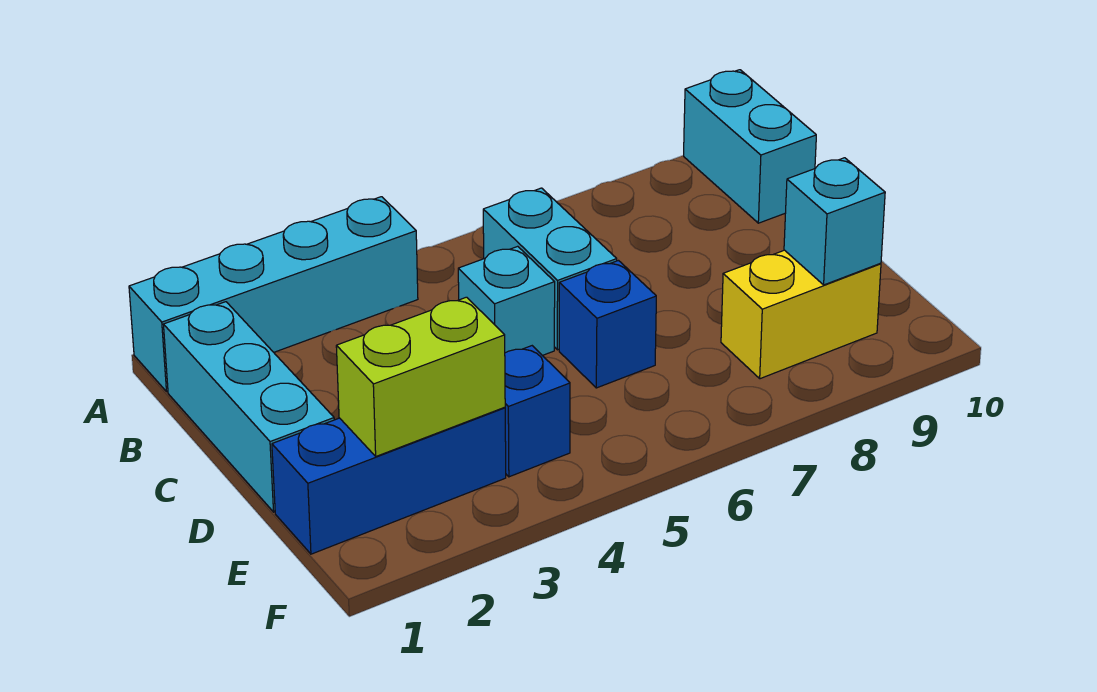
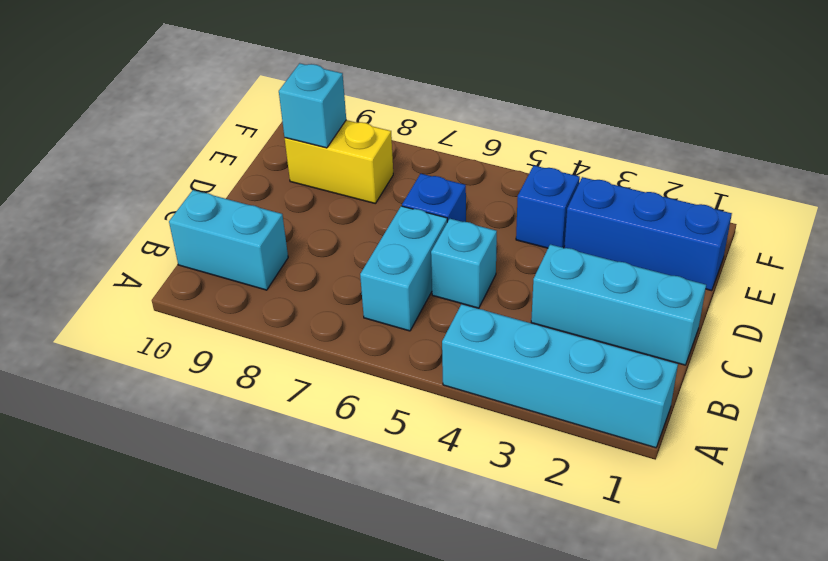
cyan 1x2 brick [684,70,816,223] -> cyan 1x2 brick turned to [169,190,288,290]
cyan 1x3 brick [163,302,334,512] -> cyan 1x3 brick turned to [531,244,706,365]
lime 1x2 brick [336,297,505,456] -> none

